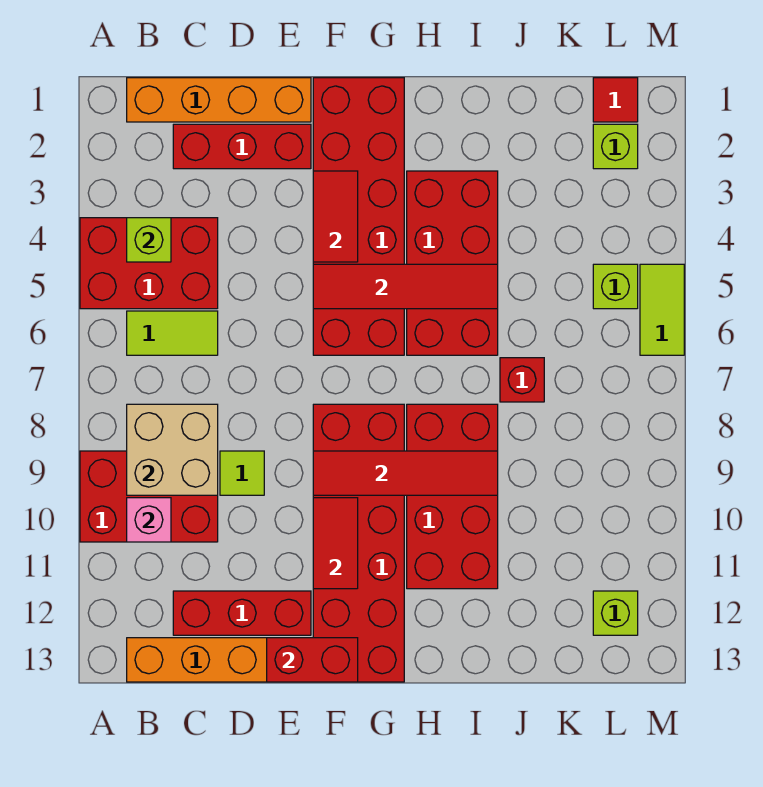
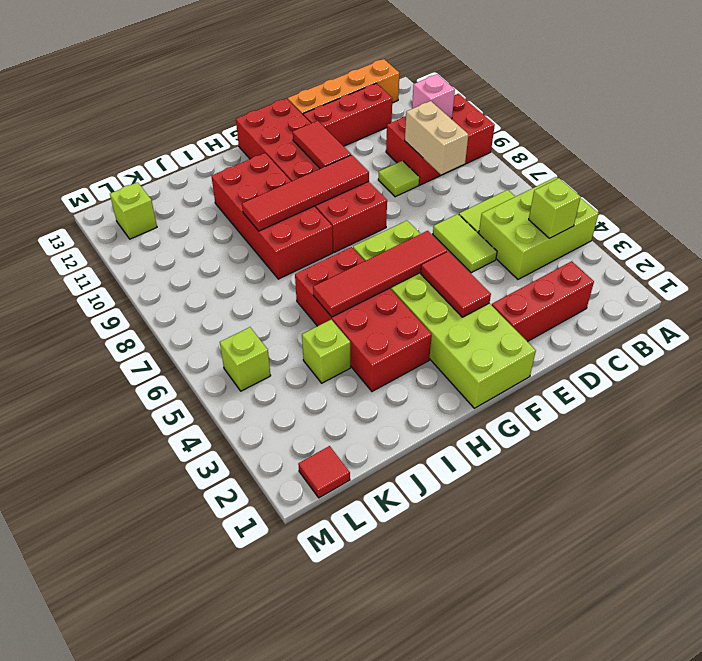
red 2x3 brick [80,218,218,309] -> lime 2x3 brick [479,177,599,279]
orange 1x4 brick [127,78,311,122] -> none
tan 2x2 brick [127,404,218,495] -> tan 1x2 brick [405,101,468,175]
red 1x2 brick [267,638,358,682] -> none
red 2x6 brick [313,78,404,355] -> lime 2x6 brick [353,220,536,408]
red 1x1 brick [500,358,544,402] -> none
lime 1x1 brick [593,124,638,169] -> lime 1x1 brick moved to [302,320,350,383]
lime 1x2 tile [640,264,684,355] -> lime 1x2 tile moved to [433,214,497,273]

